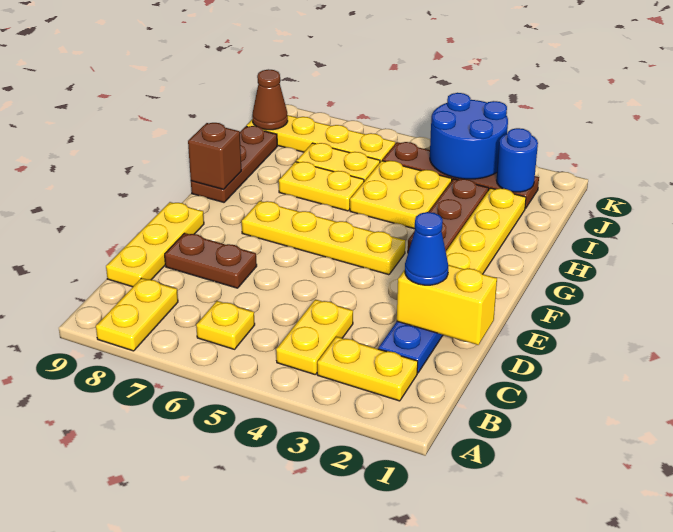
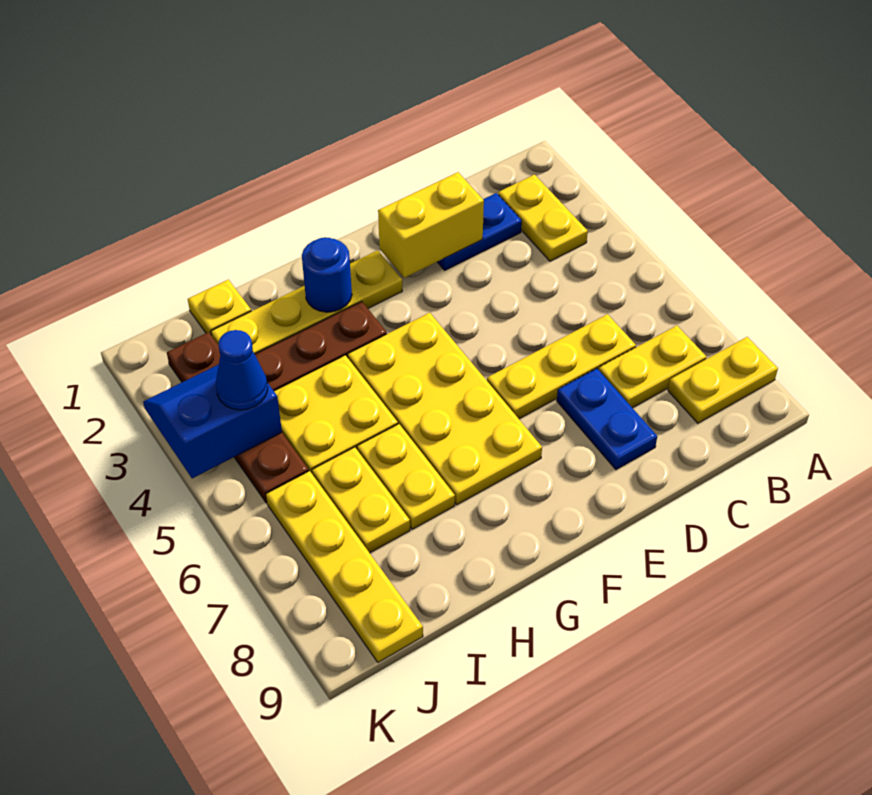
yellow 1x2 plate [276,299,353,374] -> yellow 1x2 plate moved to [599,326,707,408]
yellow 1x1 plate [196,301,255,349] -> yellow 1x1 plate moved to [188,280,251,336]
yellow 1x3 plate [106,202,204,287] -> yellow 1x3 plate moved to [487,314,636,419]
yellow 1x2 brick [397,265,497,345] -> yellow 1x2 brick turned to [378,172,484,278]
blue 1x1 cone [405,212,448,285] -> blue 1x1 cone moved to [216,330,268,410]
brown 1x2 plate [165,233,257,288] -> blue 1x2 plate [557,369,657,470]
yellow 1x4 plate [242,201,405,275] -> yellow 2x4 plate [348,313,542,505]
brown 1x3 plate [191,126,277,202] -> none
brown 1x1 brick [188,123,241,189] -> none
blue 1x1 round brick [497,128,538,192] -> blue 1x1 round brick moved to [302,237,352,312]
blue 2x2 round brick [430,93,508,179] -> blue 2x2 slope [143,365,282,478]
brown 1x1 cone [252,69,288,130] -> none

